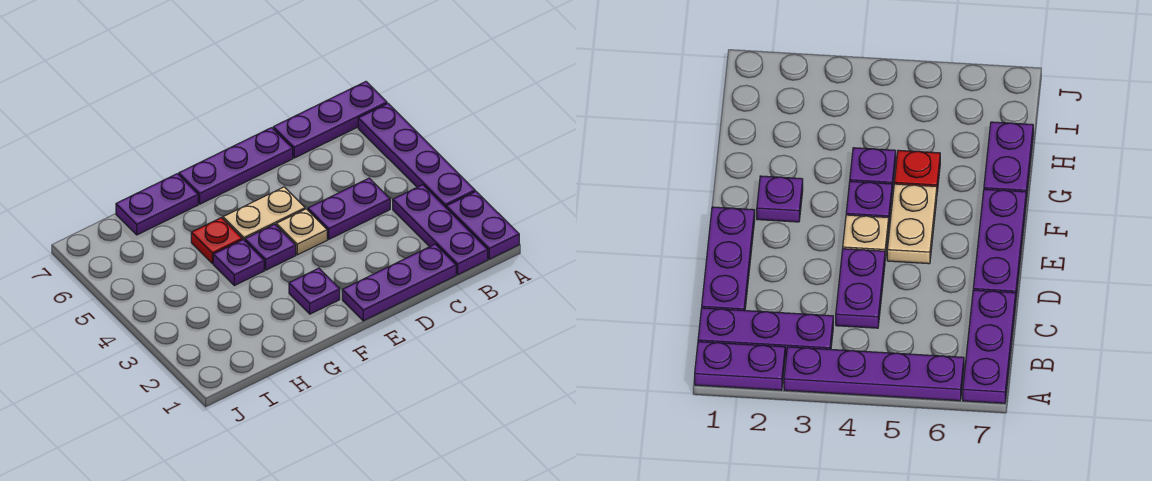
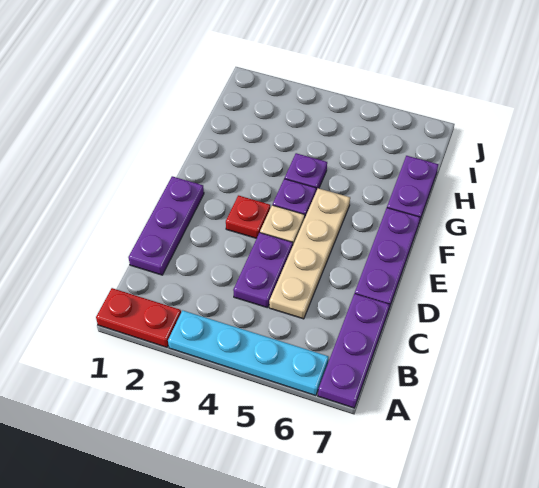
purple 1x2 plate [446,191,519,259] -> red 1x2 plate [96,288,181,347]
purple 1x4 plate [358,104,475,207] -> cyan 1x4 plate [168,310,328,396]
purple 1x3 plate [393,185,488,275] -> none
tan 1x2 plate [223,187,305,241] -> tan 1x4 plate [269,188,350,319]
purple 1x1 plate [289,268,340,314] -> none
red 1x1 plate [191,218,242,264] -> red 1x1 plate moved to [226,195,270,238]

